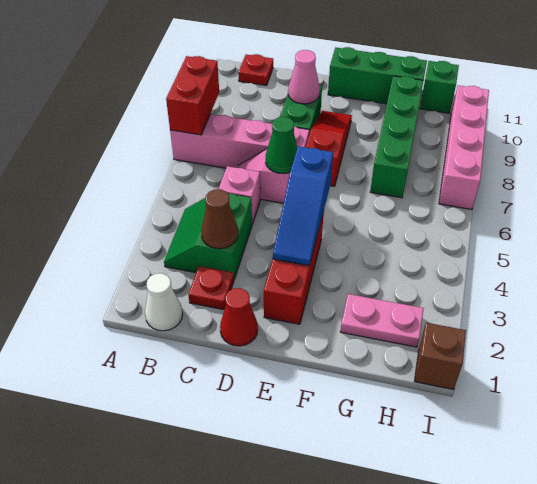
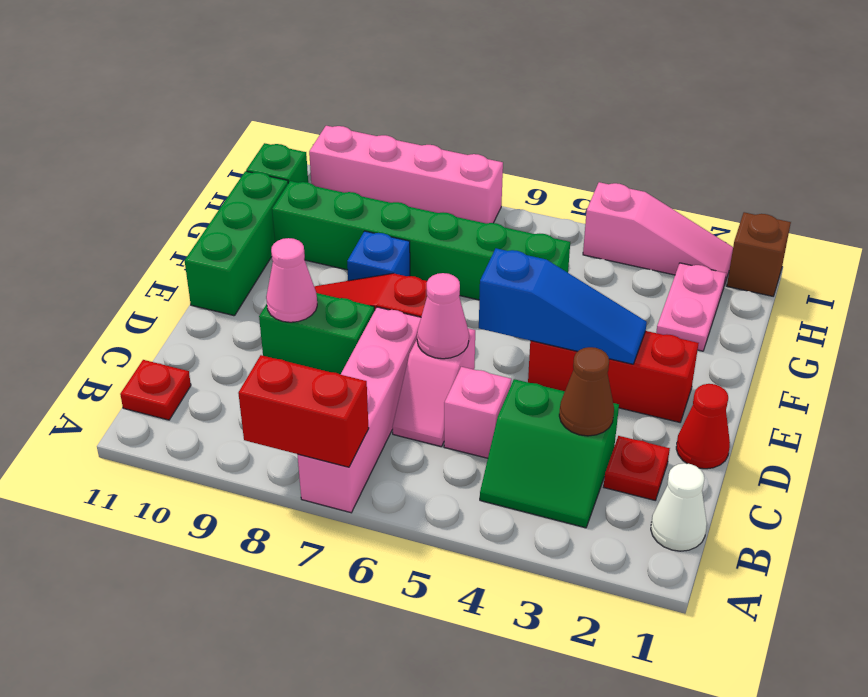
green 1x1 cone [266,117,298,174] -> pink 1x1 cone [417,273,469,359]
none -> blue 1x1 brick [347,231,410,281]
green 1x4 brick [370,76,424,198] -> green 1x6 brick [272,181,570,300]
none -> pink 1x3 slope [583,182,733,285]

